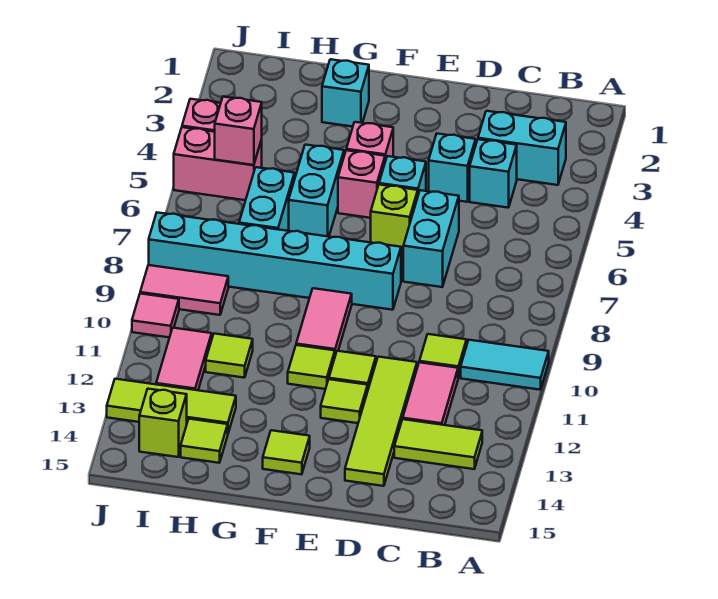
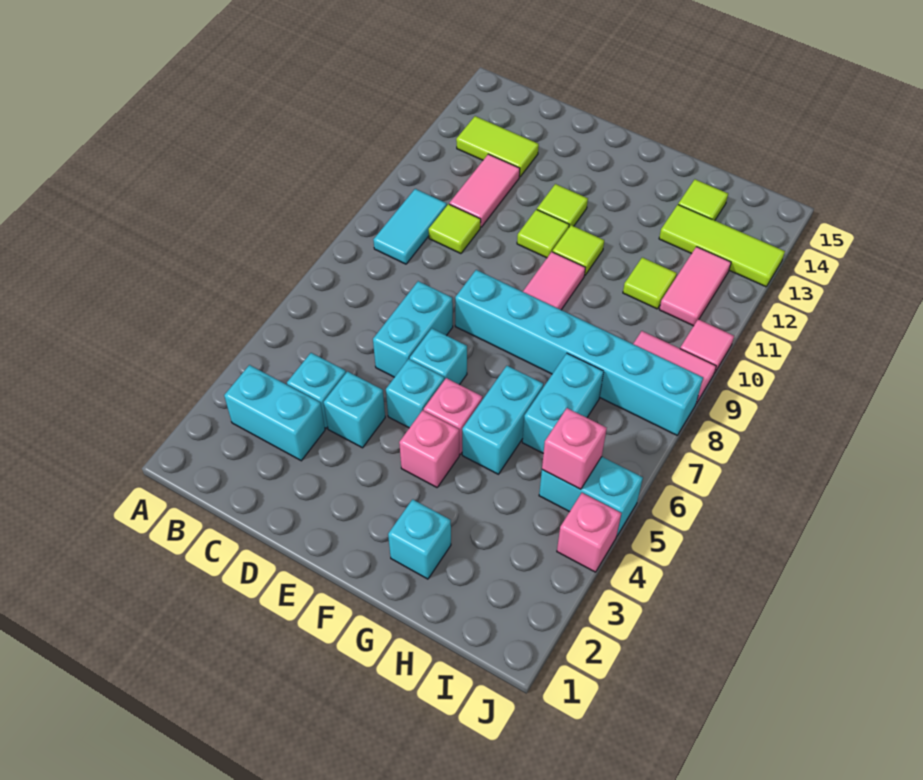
cyan 1x2 tile [461,340,549,390] -> cyan 1x2 tile turned to [373,189,447,264]
lime 1x4 tile [345,357,417,486] -> none
lime 1x1 brick [371,185,418,252] -> cyan 1x1 brick [410,329,467,385]
lime 1x1 tile [263,430,310,474] -> none
pink 1x2 brick [174,127,262,200] -> cyan 1x2 brick [539,457,643,536]
lime 1x1 brick [139,389,187,457] -> none

